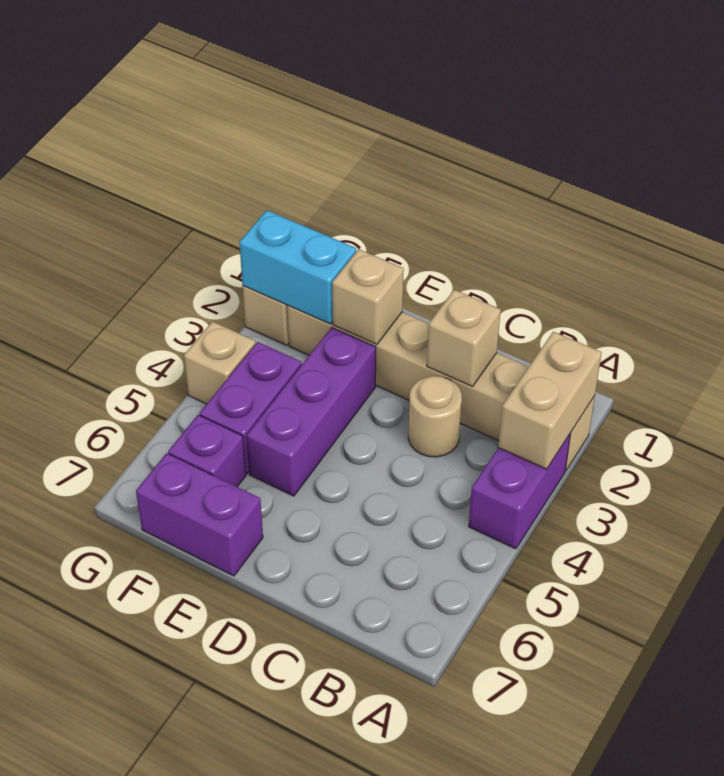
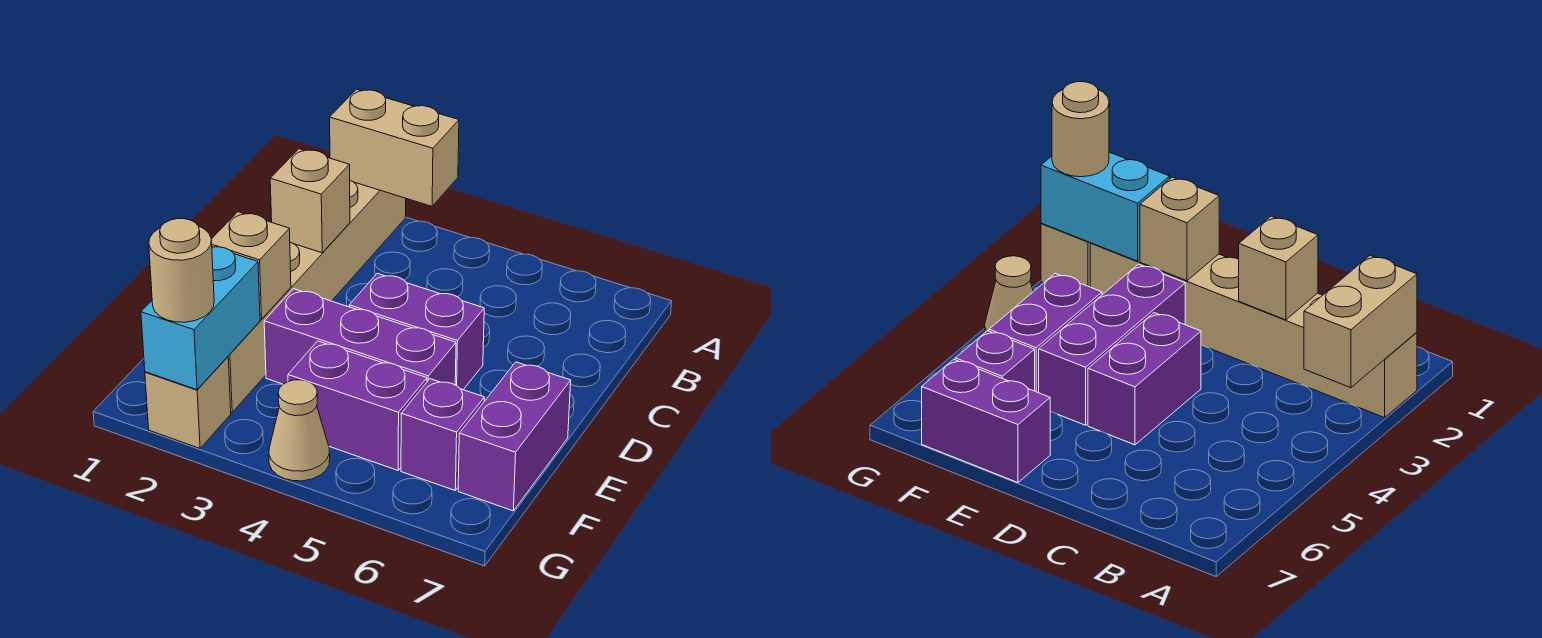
purple 1x2 brick [469,434,570,549] -> purple 1x2 brick moved to [349,273,484,390]
tan 1x1 round brick [408,376,462,457] -> tan 1x1 round brick moved to [149,219,214,322]
tan 1x1 brick [184,321,256,404] -> tan 1x1 cone [269,380,330,481]

